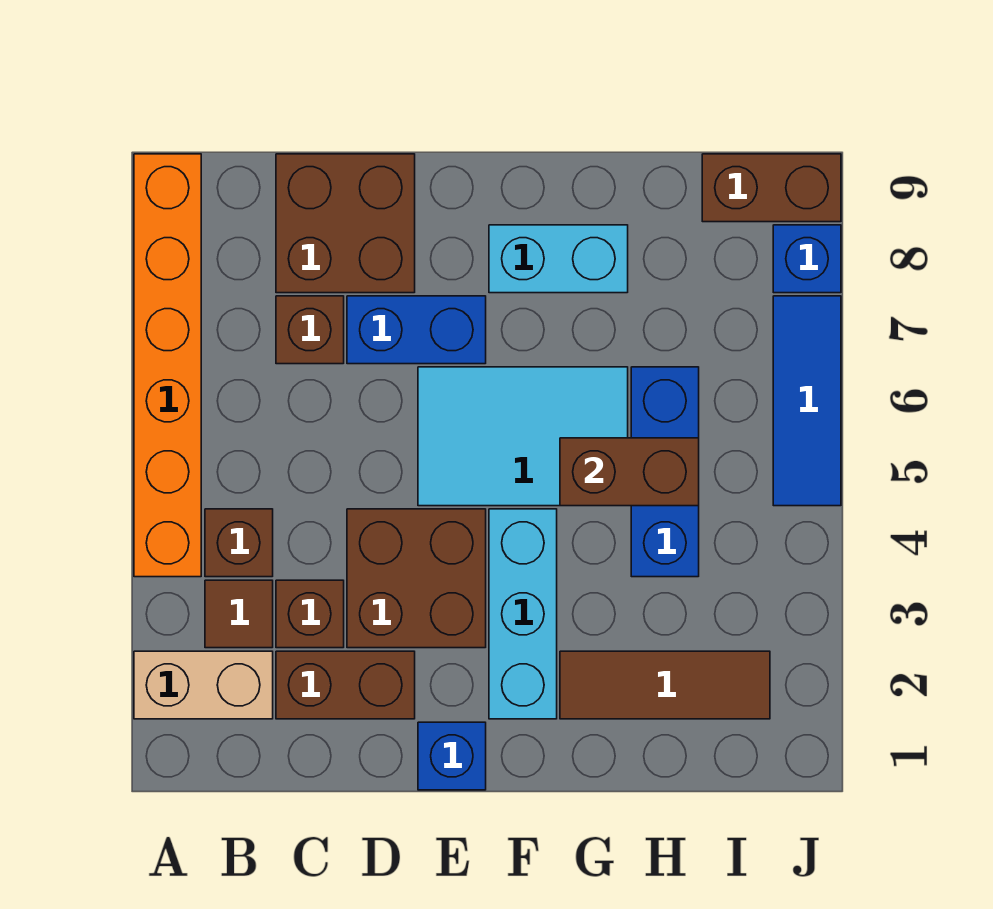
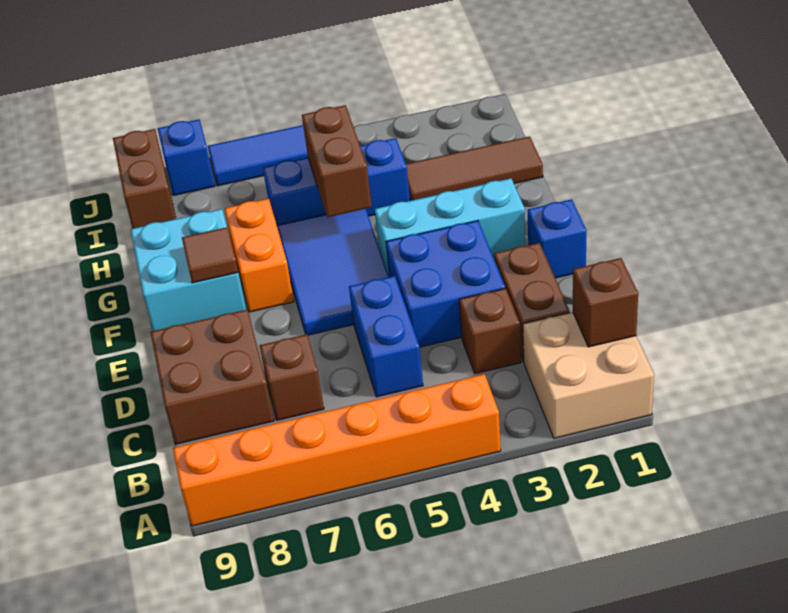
tan 1x2 brick [134,651,273,719] -> tan 2x2 brick [523,312,654,438]
brown 1x1 tile [205,580,273,648] -> brown 1x1 tile moved to [182,227,238,283]
brown 1x1 brick [205,509,273,577] -> brown 1x1 brick moved to [573,258,638,347]
brown 2x2 brick [347,509,486,648] -> blue 2x2 brick [386,221,505,347]
blue 1x2 brick [347,296,486,364] -> blue 1x2 brick moved to [349,276,423,397]
cyan 2x3 tile [418,367,628,506] -> blue 2x3 tile [277,209,389,335]
none -> orange 1x2 brick [225,199,294,312]
cyan 1x2 brick [489,225,628,293] -> cyan 2x2 brick [131,209,246,331]
brown 1x3 tile [560,651,770,719] -> brown 1x3 tile turned to [406,137,543,201]

